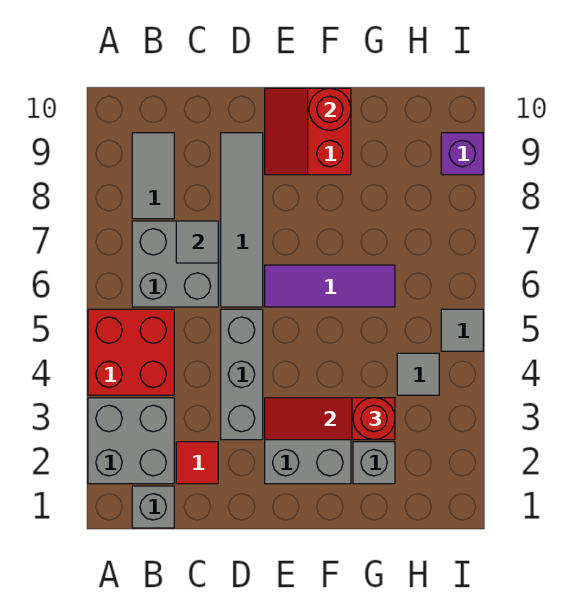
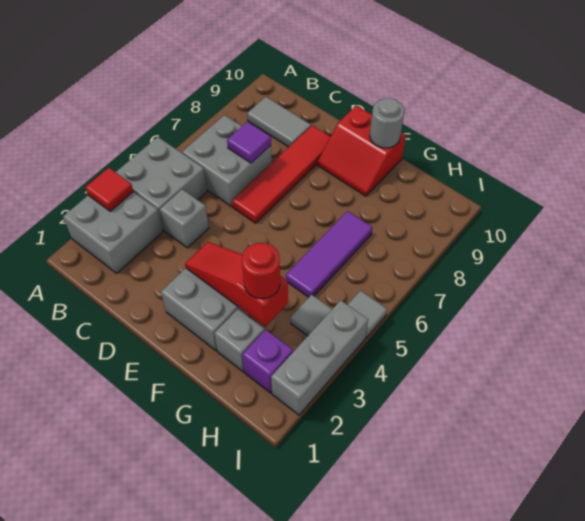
red 2x2 brick [88,309,174,395] -> grey 2x2 brick [116,137,207,230]
grey 1x1 brick [132,486,174,528] -> grey 1x1 brick moved to [160,189,209,248]
grey 1x2 tile [132,133,174,219] -> grey 1x2 tile turned to [247,97,311,147]
red 1x1 tile [176,442,218,484] -> red 1x1 tile moved to [85,168,133,211]
grey 1x1 tile [176,221,218,263] -> purple 1x1 tile [227,122,271,163]
grey 1x3 brick [221,309,263,440] -> grey 1x3 brick moved to [271,300,368,415]
grey 1x4 tile [221,133,263,307] -> red 1x4 tile [232,126,330,223]
purple 1x3 tile [265,265,395,307] -> purple 1x3 tile turned to [286,211,372,297]
red 2x2 slope [265,88,351,175] -> red 2x2 slope turned to [318,106,406,196]
red 1x1 round brick [309,88,351,130] -> grey 1x1 round brick [370,98,404,148]
purple 1x1 brick [441,133,483,175] -> purple 1x1 brick moved to [242,330,293,393]

